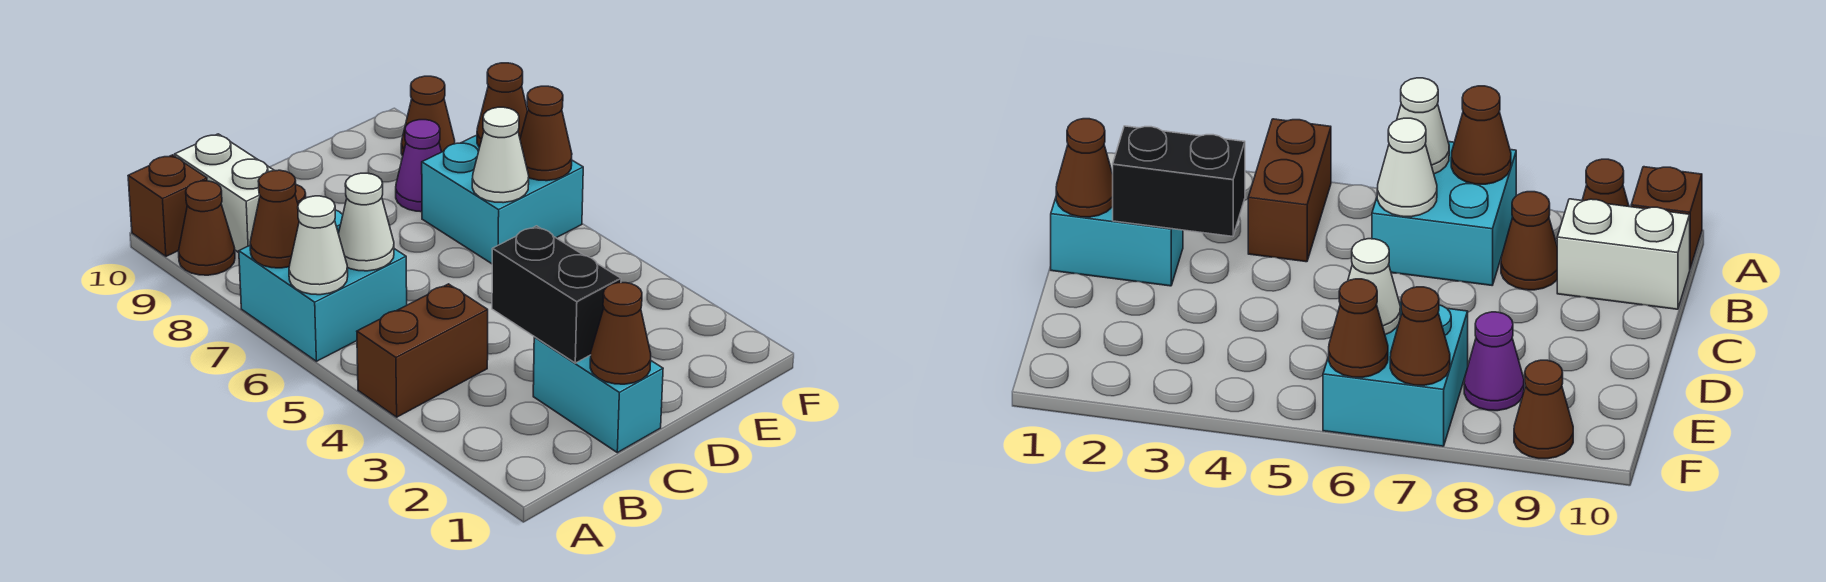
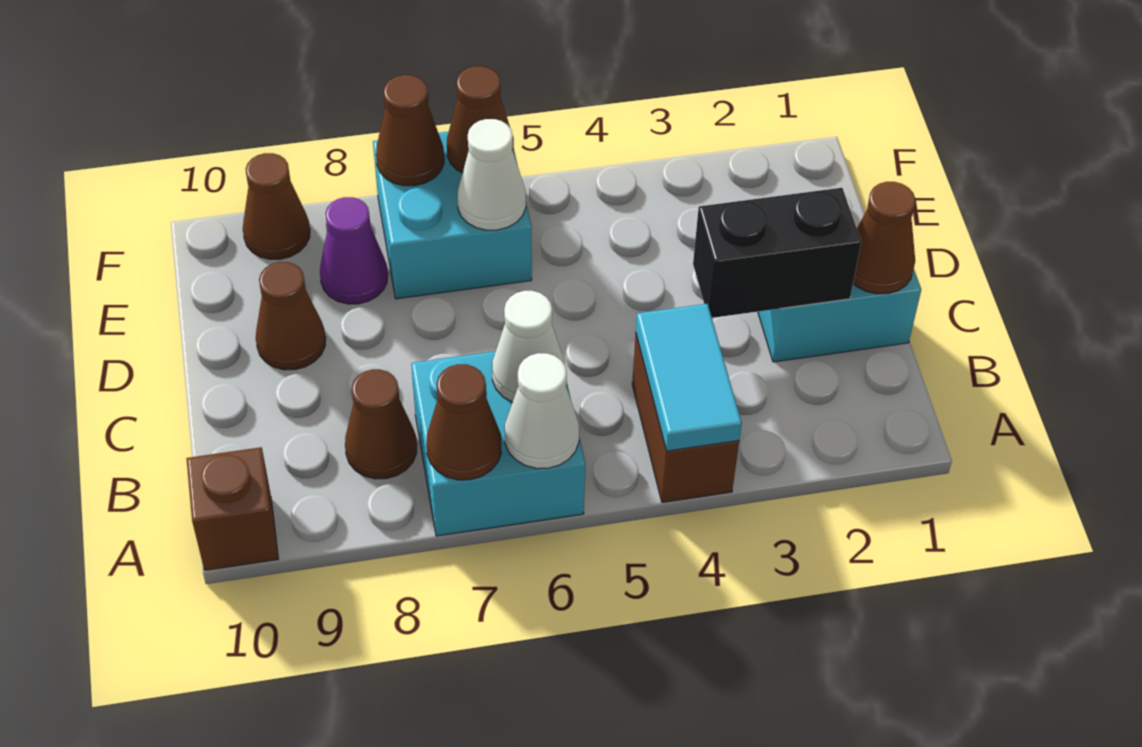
none -> cyan 1x2 tile [636,304,742,451]
brown 1x1 cone [178,181,235,275] -> brown 1x1 cone moved to [256,262,326,370]
white 1x2 brick [175,134,274,253] -> none

